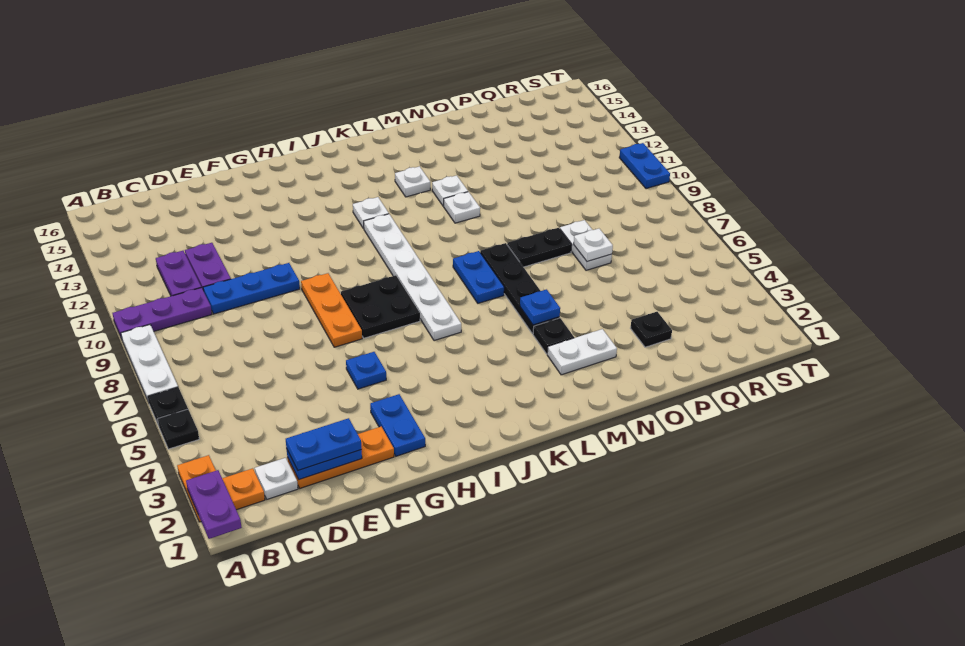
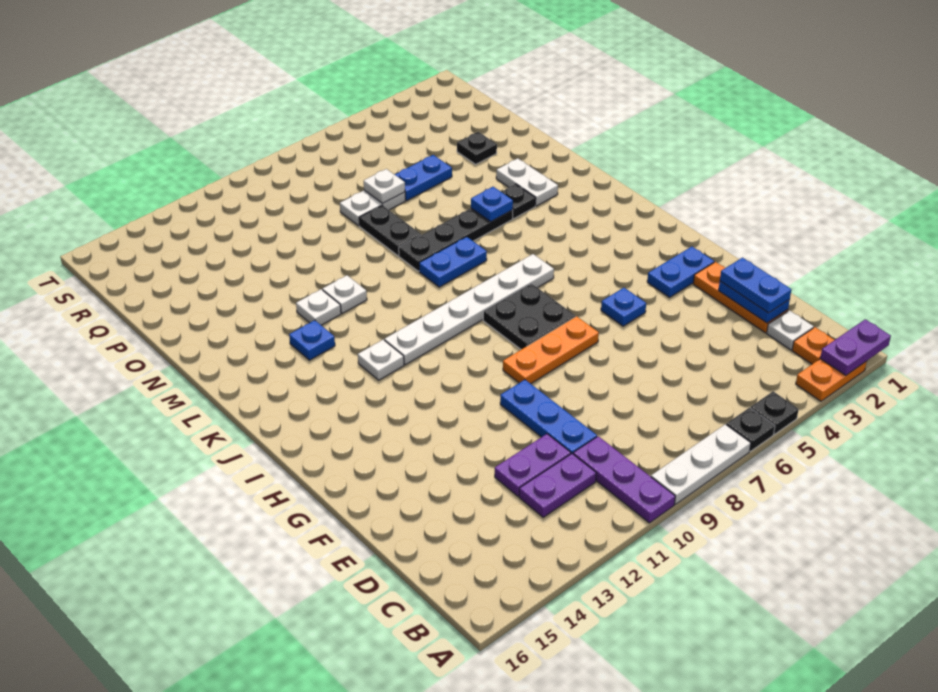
white 1x1 plate [395,166,430,197] -> blue 1x1 plate [289,320,335,360]
blue 1x2 plate [619,143,670,189] -> blue 1x2 plate moved to [395,155,452,200]

